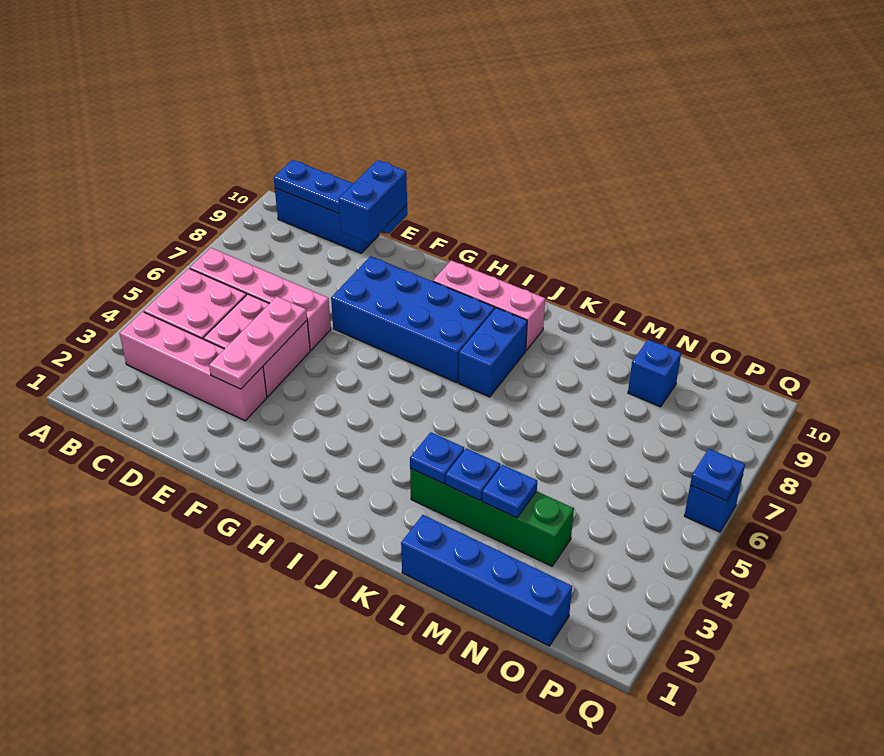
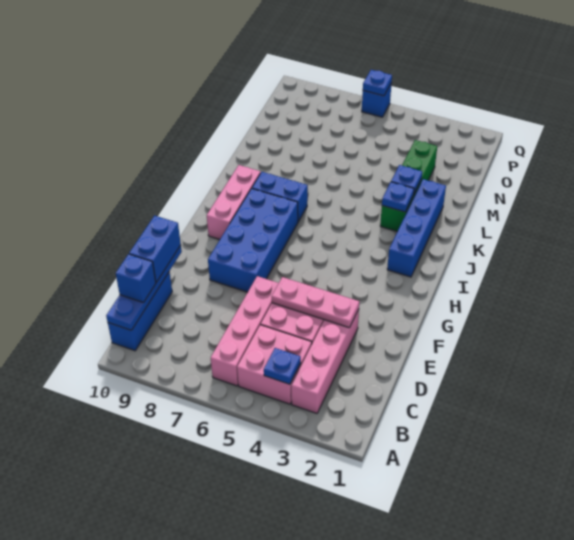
blue 1x2 brick [339,160,407,243] -> blue 1x2 brick turned to [129,216,181,282]
blue 1x4 brick [401,515,572,646] -> blue 1x4 brick moved to [387,179,446,277]
blue 1x1 plate [482,465,537,518] -> blue 1x1 plate moved to [264,348,301,384]
blue 1x1 brick [628,340,681,407] -> blue 1x1 brick moved to [116,254,156,303]

